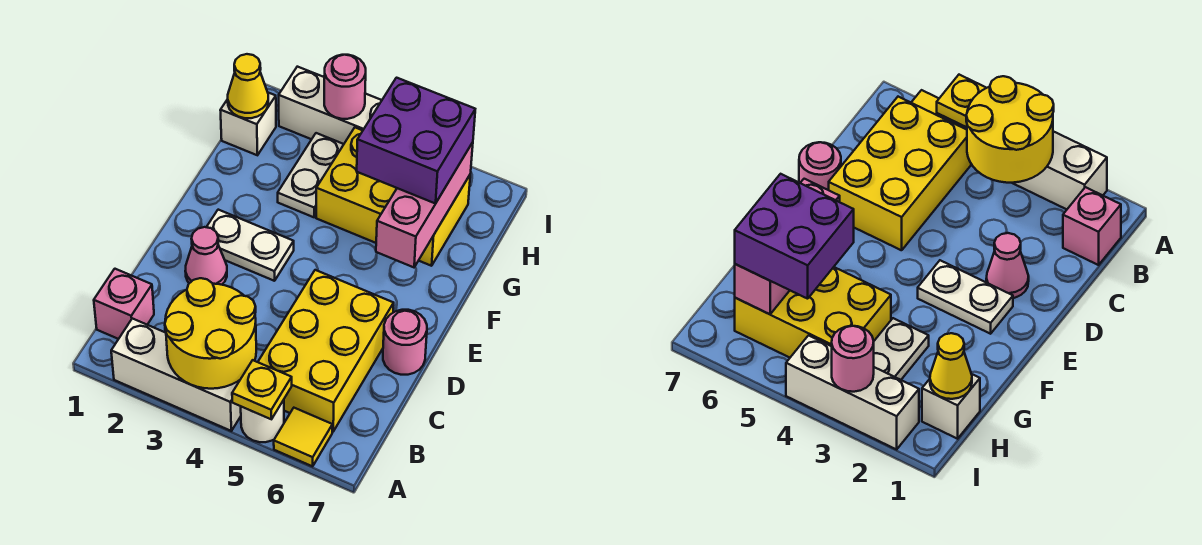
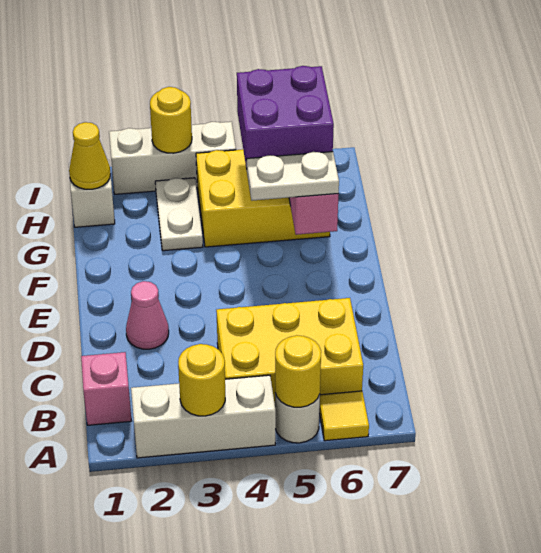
yellow 2x2 round brick [165,278,256,389] -> yellow 1x1 round brick [178,344,225,416]
yellow 1x1 plate [232,360,292,419] -> yellow 1x1 round brick [275,335,321,407]
yellow 2x3 brick [258,270,394,432] -> yellow 2x3 brick turned to [216,298,363,403]
pink 1x1 round brick [383,310,427,375] -> none
white 1x2 plate [207,210,294,281] -> white 1x2 plate moved to [247,152,339,201]
pink 1x1 round brick [324,55,366,119] -> yellow 1x1 round brick [150,87,192,153]

